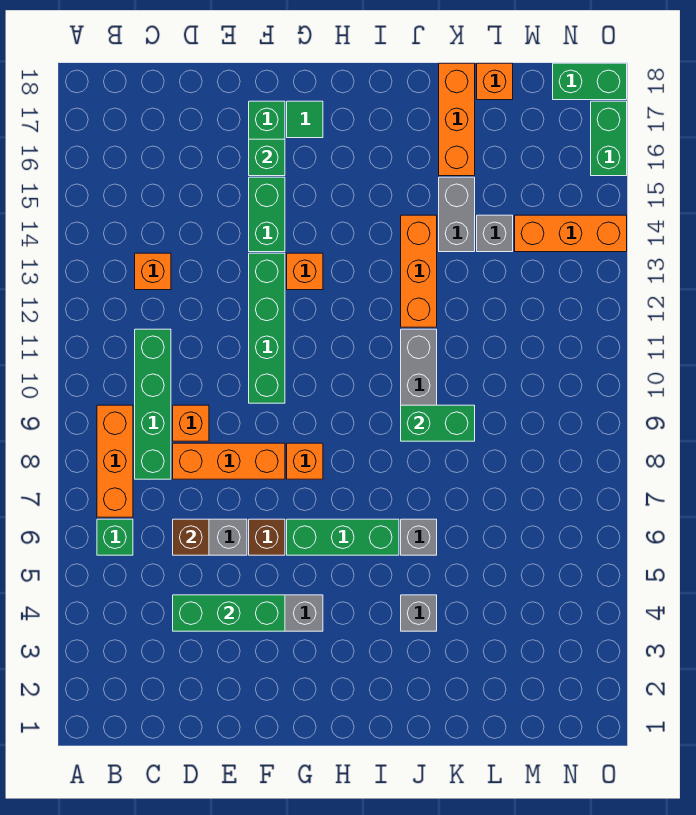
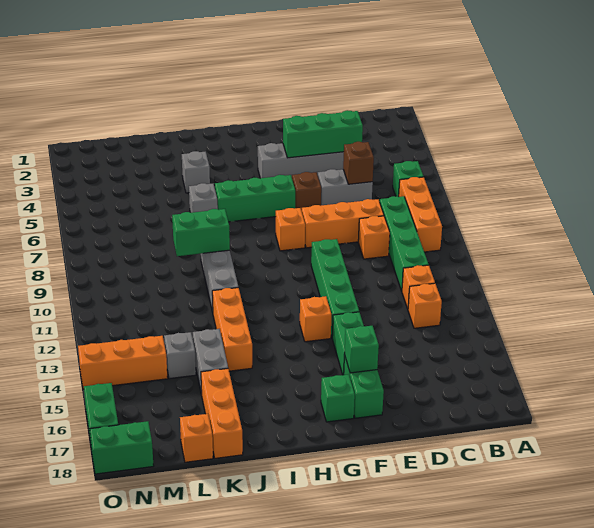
none -> orange 1x1 brick [402,265,435,309]
green 1x1 tile [287,101,323,138] -> green 1x1 brick [321,374,355,422]

